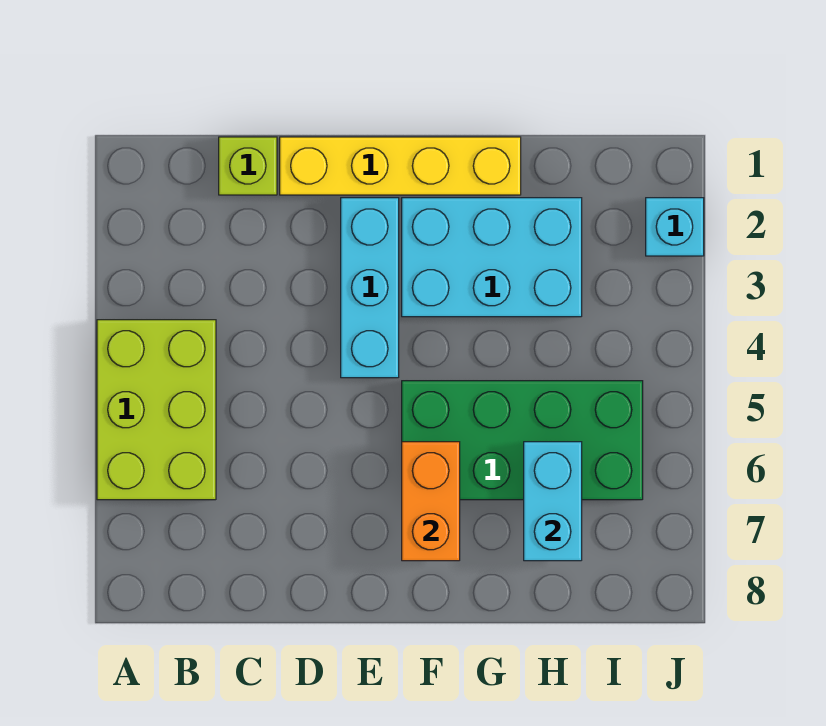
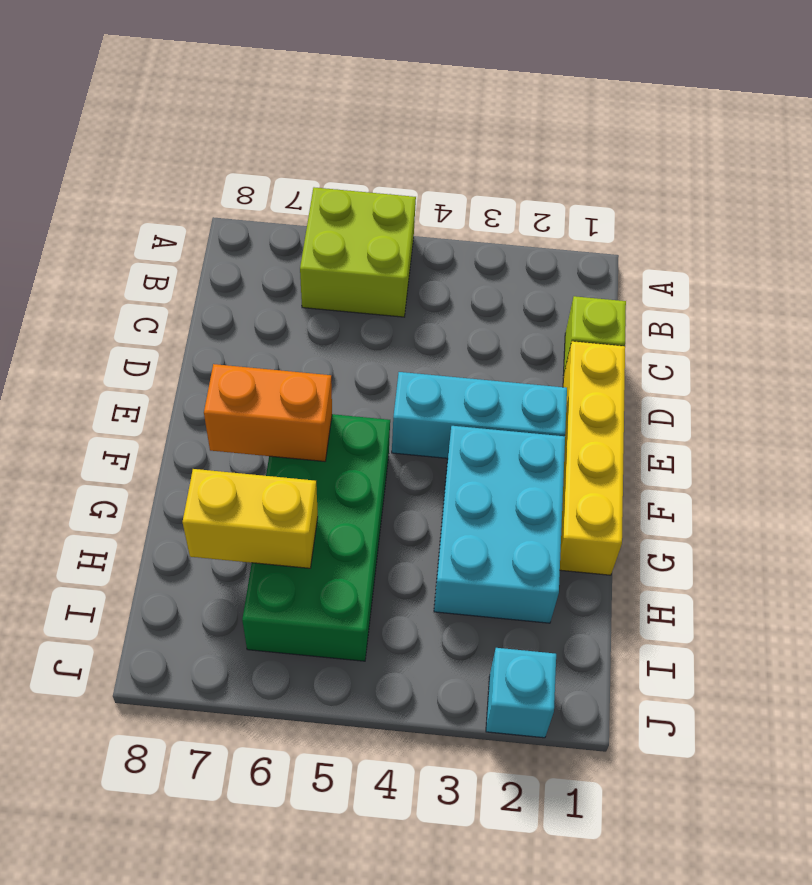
lime 2x3 brick [97,320,216,500] -> lime 2x2 brick [300,187,416,317]
cyan 1x2 brick [524,442,582,561] -> yellow 1x2 brick [182,469,318,568]

